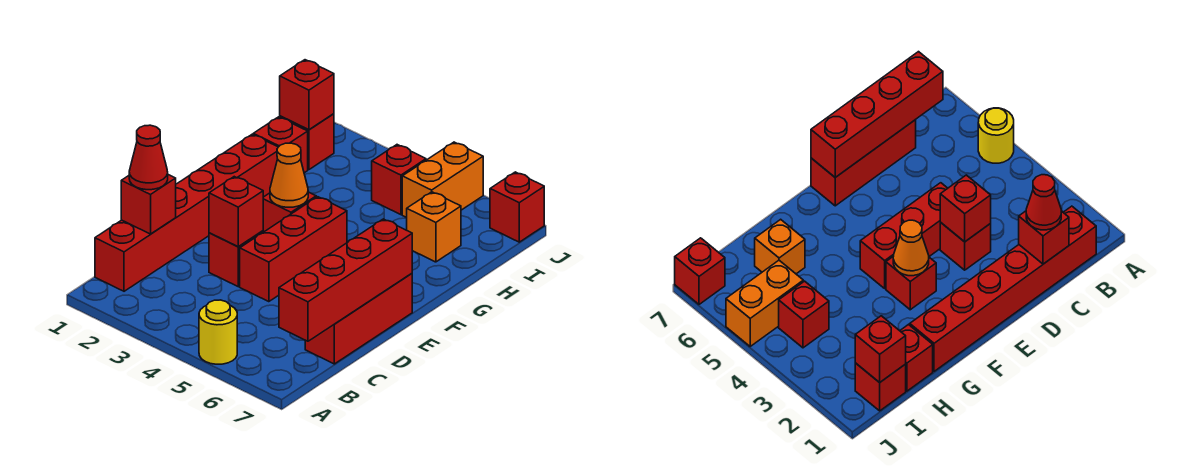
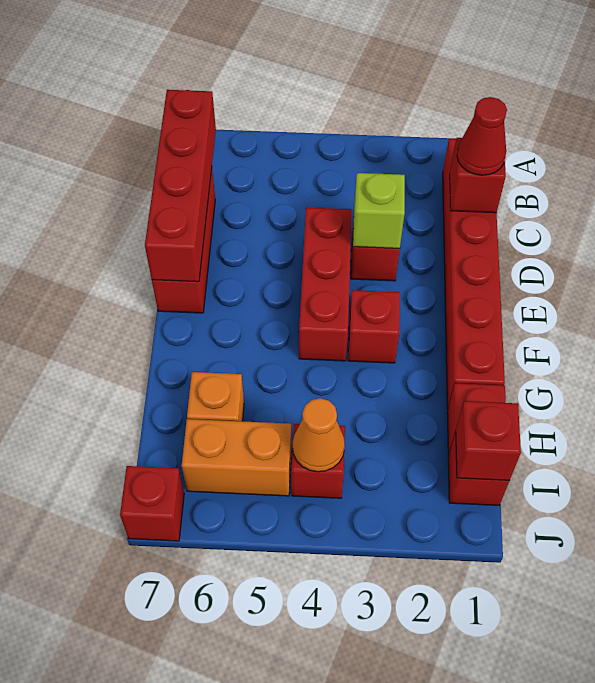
yellow 1x1 round brick [199,300,237,364] -> none
red 1x1 brick [209,177,263,247] -> lime 1x1 brick [353,173,405,249]
orange 1x1 cone [270,143,308,207] -> orange 1x1 cone moved to [293,398,345,472]
orange 1x2 brick [402,142,483,218] -> orange 1x2 brick turned to [182,419,292,496]

